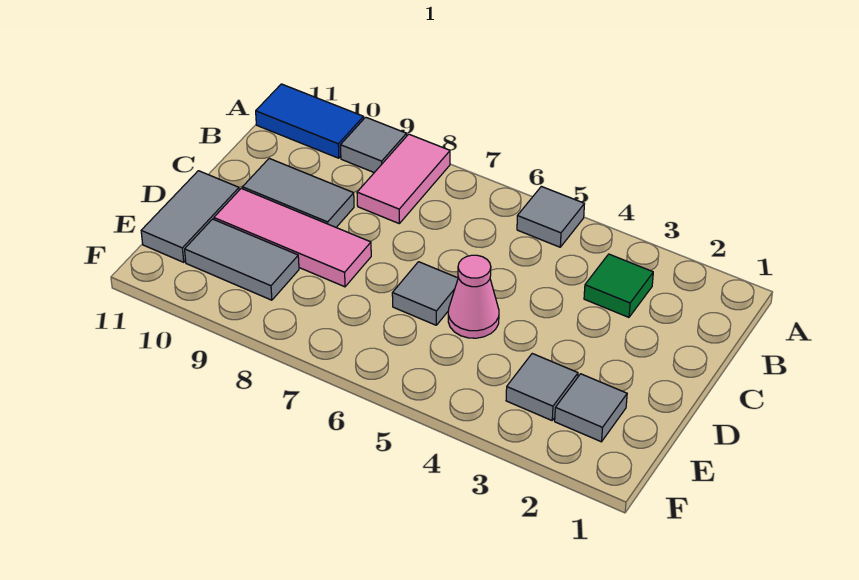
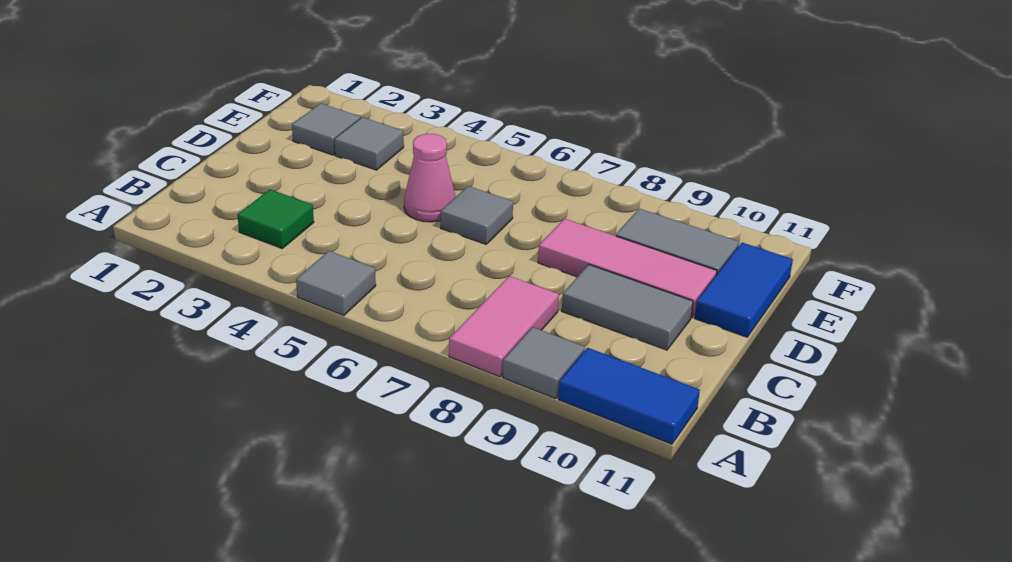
grey 1x2 tile [141,171,239,262] -> blue 1x2 tile [695,243,793,337]

